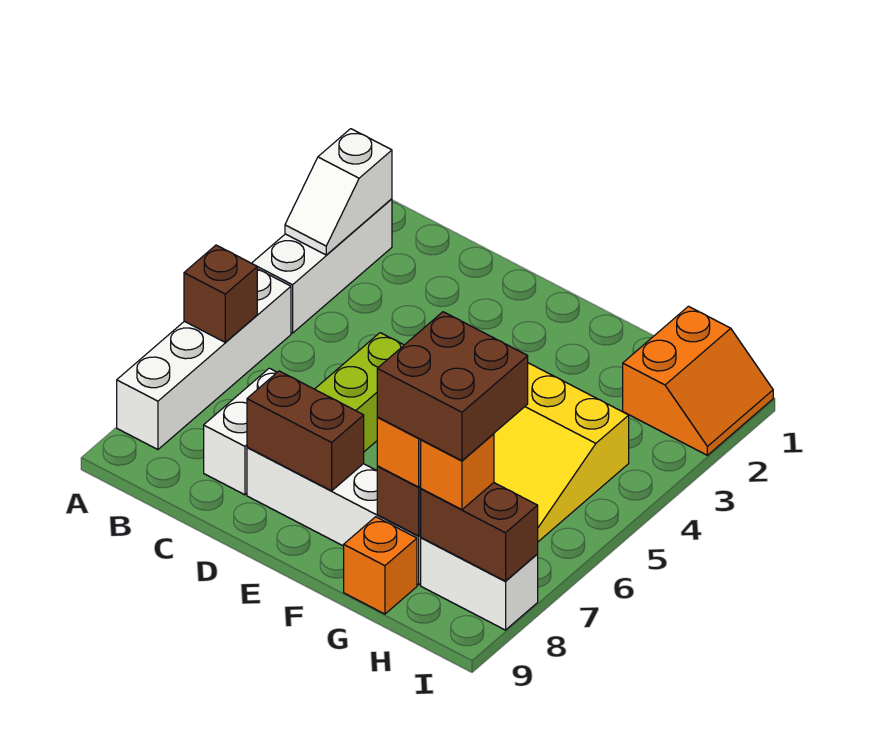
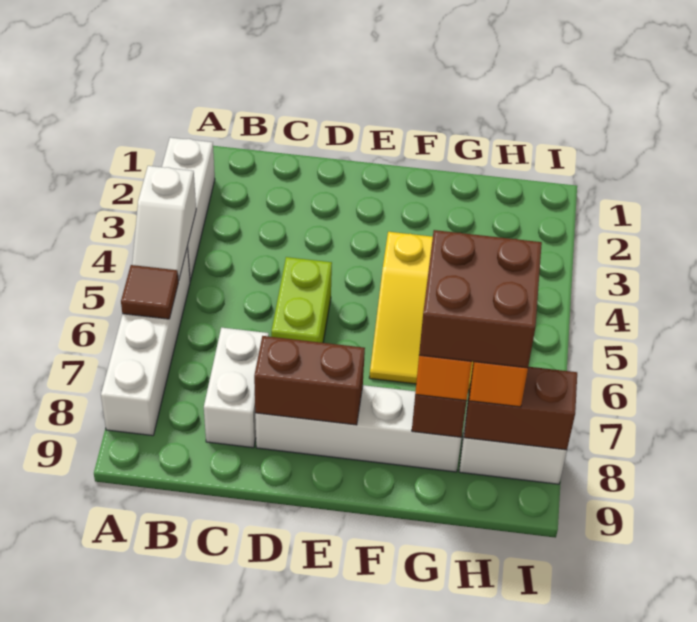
white 1x2 slope [285,129,392,255] -> white 1x2 slope moved to [132,166,196,281]
brown 1x1 brick [184,245,257,342] -> brown 1x1 tile [121,265,178,319]
orange 1x1 brick [344,517,417,614] -> none
orange 2x2 slope [623,306,773,455] -> none

